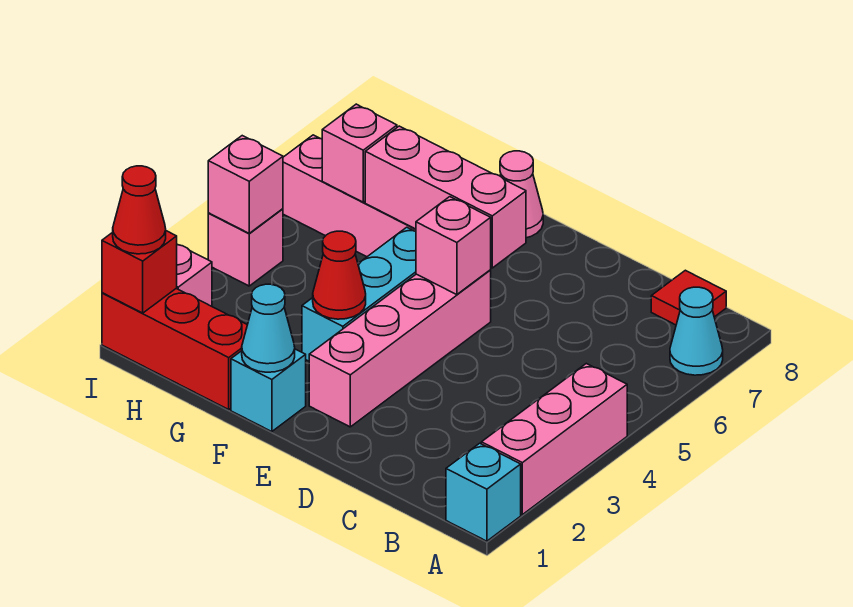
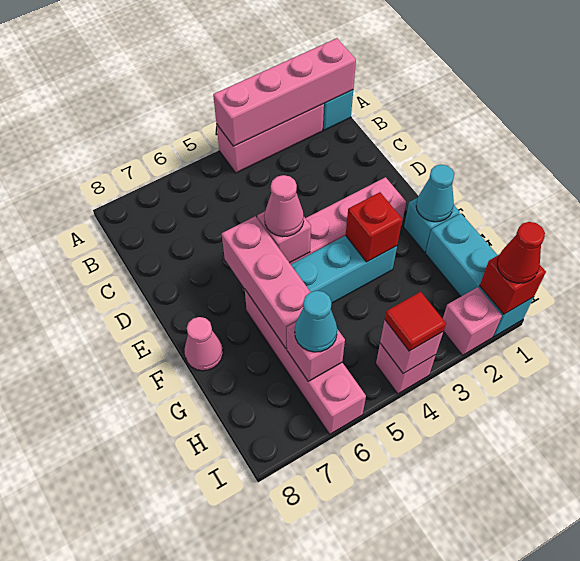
none -> pink 1x4 brick [213,38,356,146]
cyan 1x1 cone [670,287,723,375] -> cyan 1x1 cone moved to [295,291,337,352]
red 1x1 tile [651,270,726,325] -> red 1x1 tile moved to [385,292,446,351]
none -> pink 1x1 cone [264,175,304,237]
red 1x1 cone [313,231,366,319] -> red 1x1 brick [346,192,402,262]
red 1x3 brick [102,289,247,409] -> cyan 1x3 brick [426,213,533,337]

